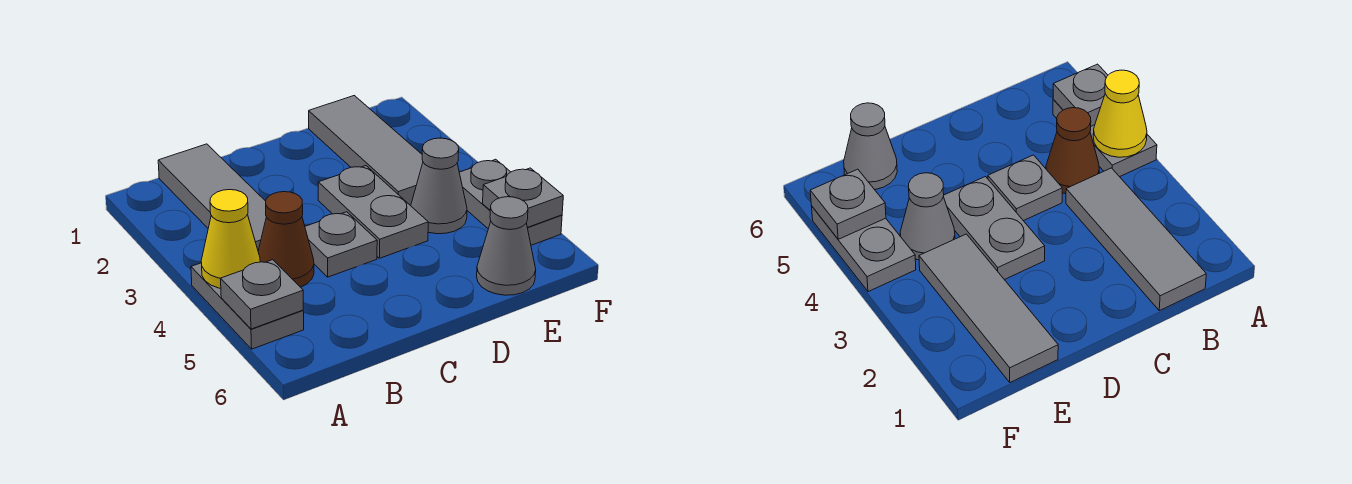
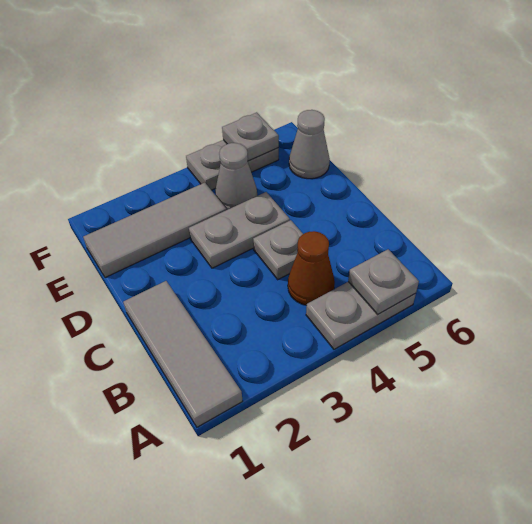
yellow 1x1 cone [201,190,260,288] -> none
grey 1x3 tile [158,144,266,250] -> grey 1x3 tile turned to [123,281,243,427]

